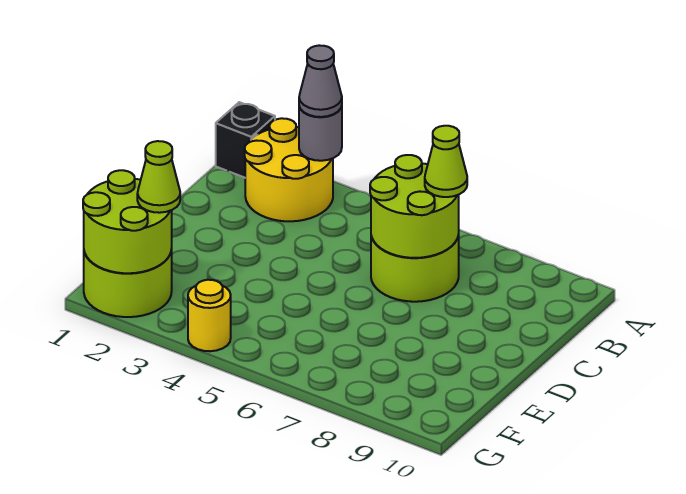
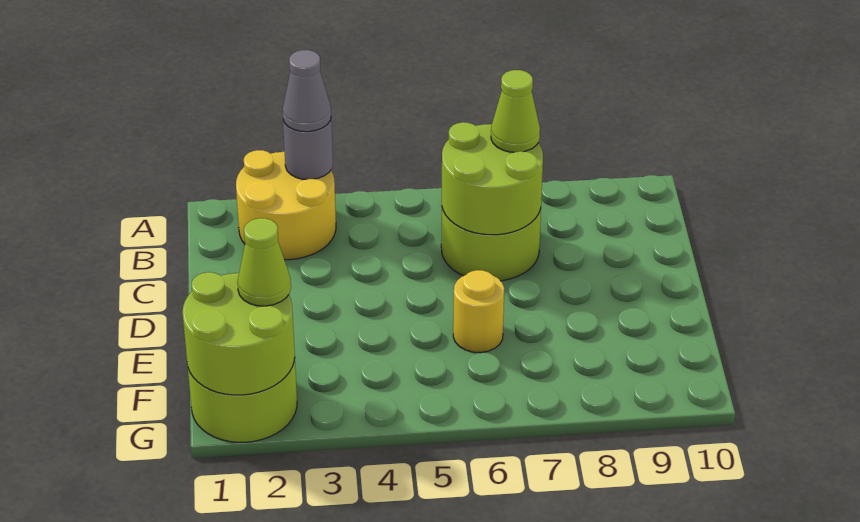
black 1x1 brick [216,102,275,178] -> none
yellow 1x1 round brick [188,280,231,351] -> yellow 1x1 round brick moved to [453,270,504,353]

